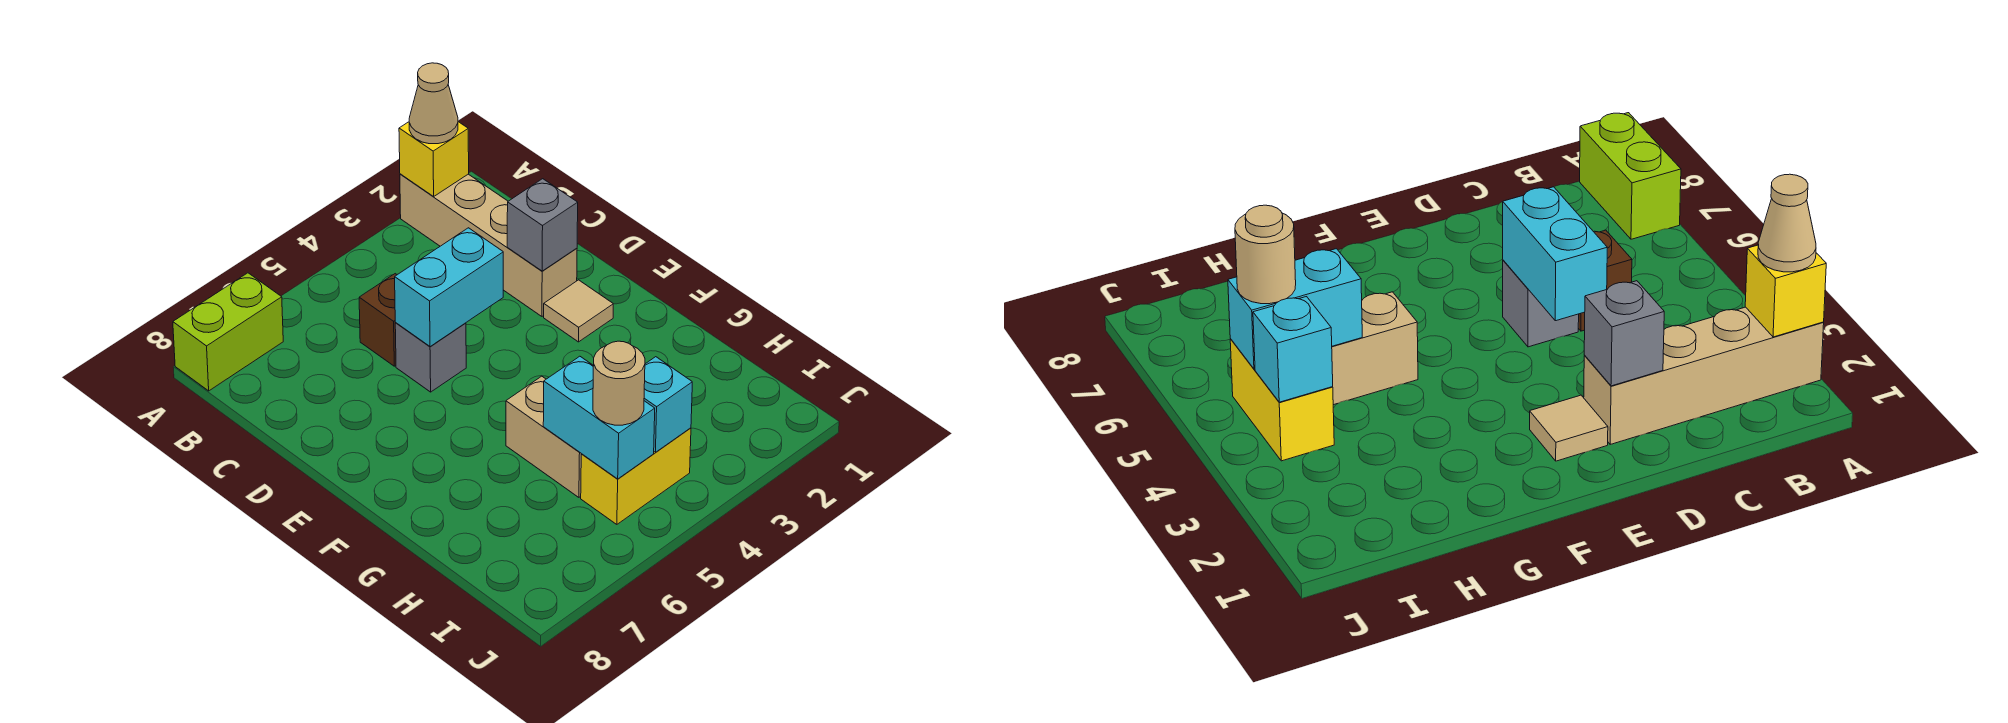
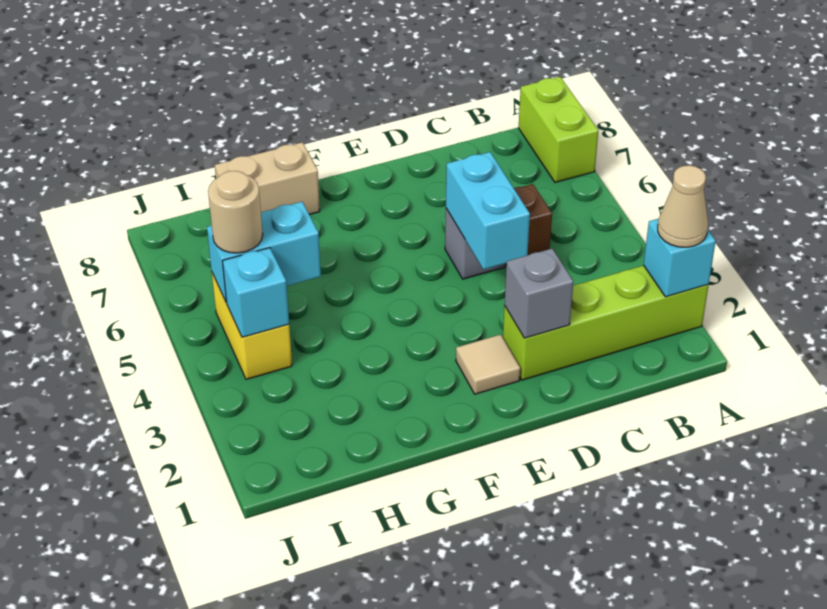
tan 1x4 brick [400,174,577,316] -> lime 1x4 brick [503,265,709,380]
yellow 1x1 brick [399,122,469,196] -> cyan 1x1 brick [643,219,716,297]
tan 1x2 brick [506,376,581,497] -> tan 1x2 brick moved to [215,142,320,215]

